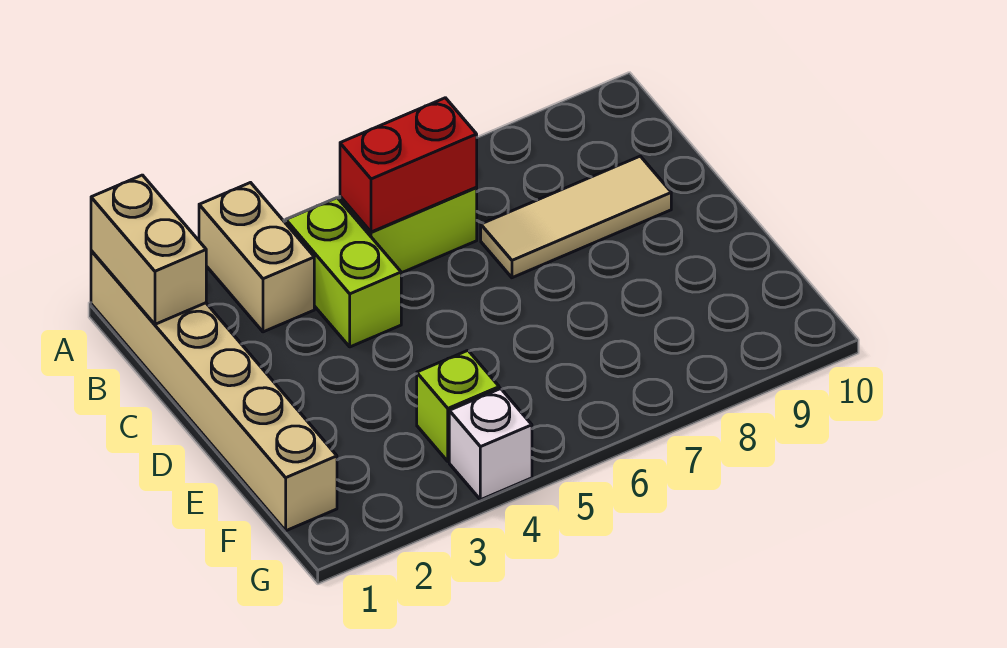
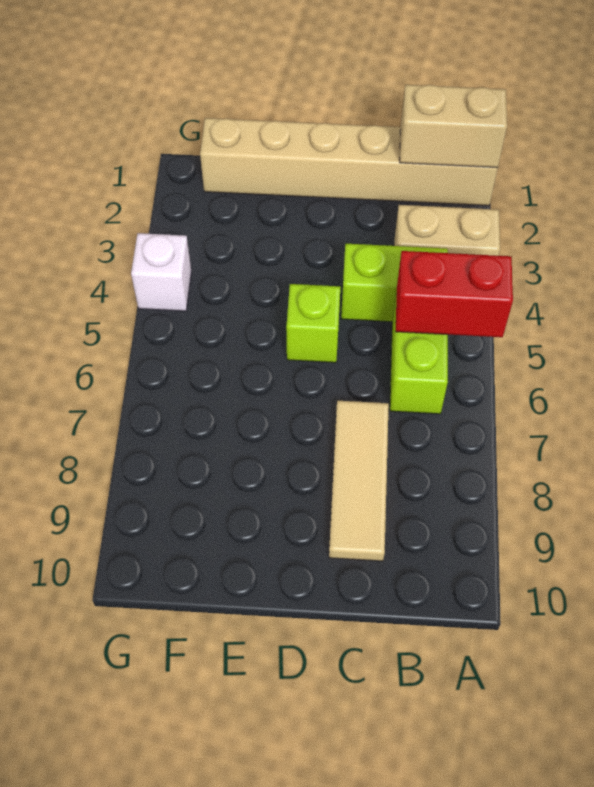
red 1x2 brick [340,98,477,232] -> red 1x2 brick turned to [396,251,513,337]
lime 1x1 brick [417,351,499,461] -> lime 1x1 brick moved to [286,284,340,363]

